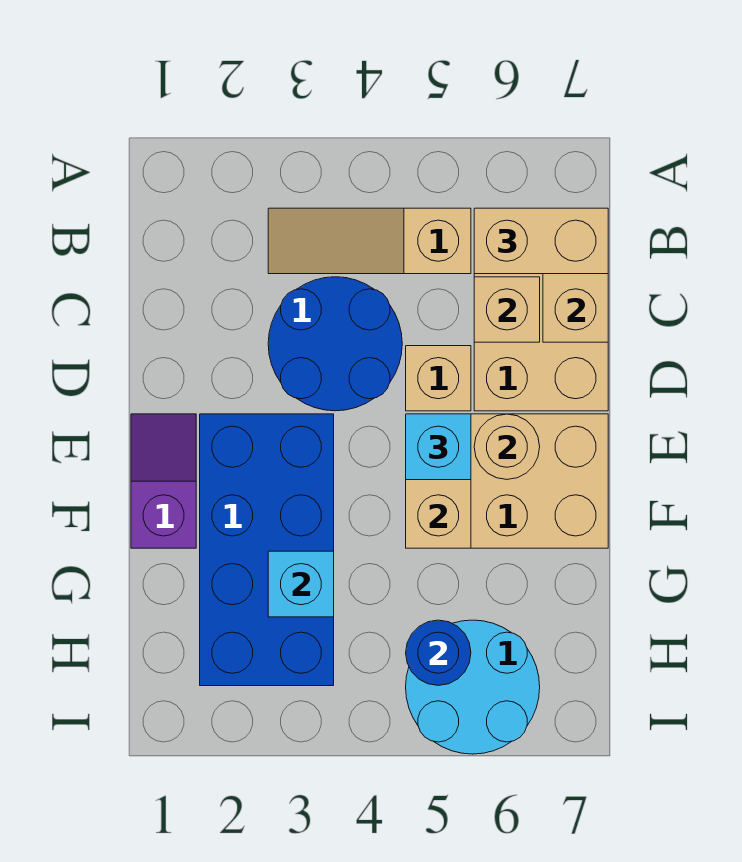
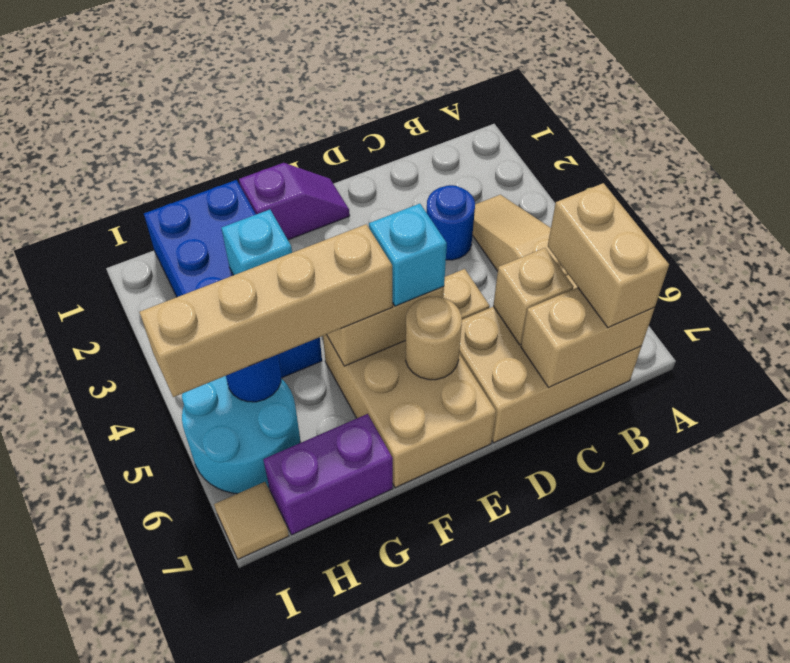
blue 2x2 round brick [268,277,402,411] -> blue 1x1 round brick [427,185,475,260]
blue 2x4 brick [200,414,334,686] -> blue 2x4 brick turned to [144,180,322,378]
none -> tan 1x4 brick [140,224,392,397]
none -> purple 1x2 brick [263,414,393,535]
none -> tan 1x1 tile [214,482,289,559]

